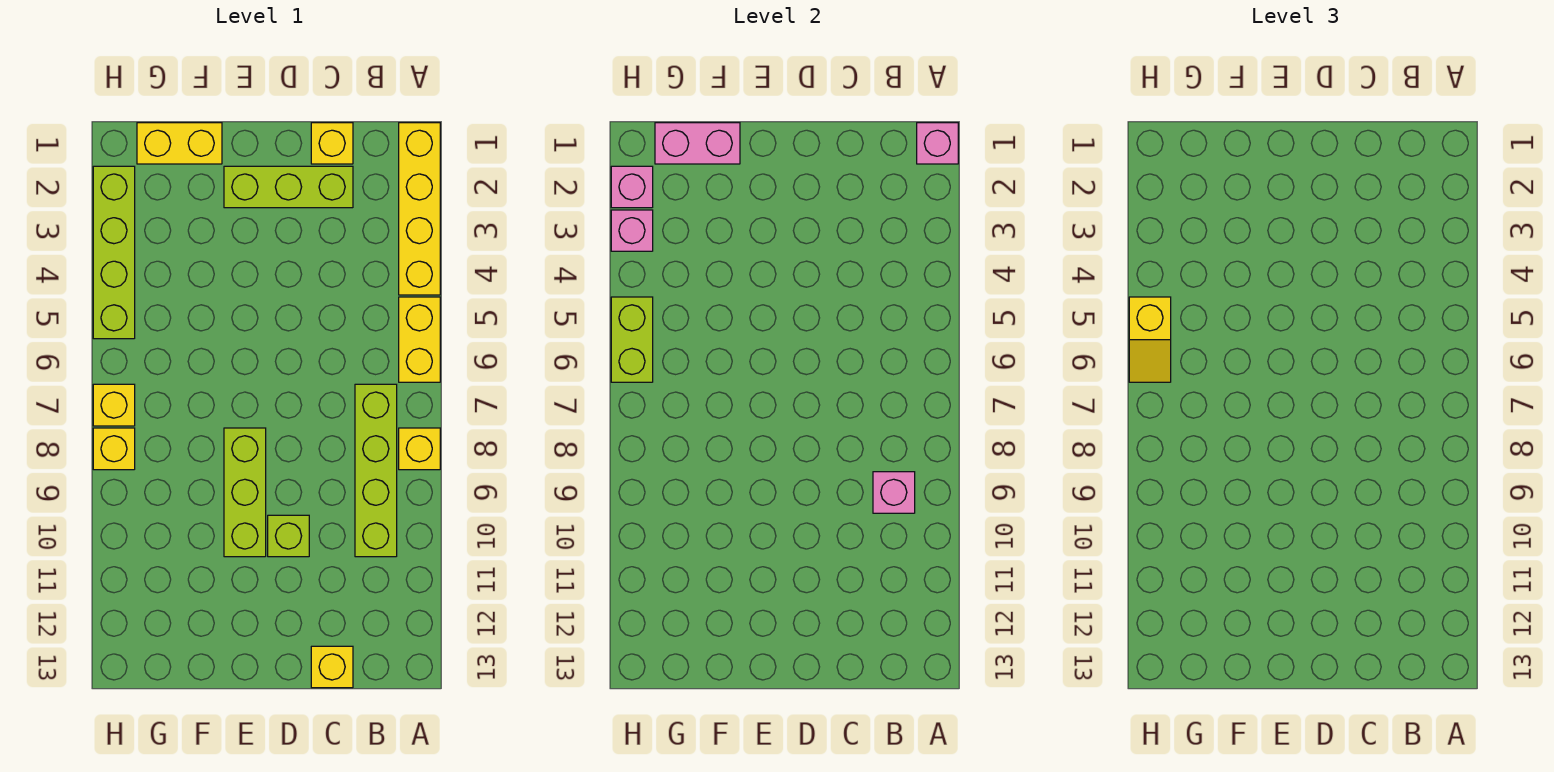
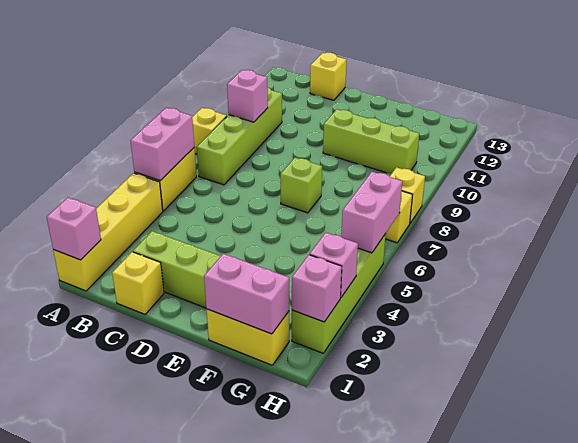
none -> pink 1x2 brick [130,108,194,181]
lime 1x1 brick [268,515,309,557] -> lime 1x1 brick moved to [280,158,322,213]
lime 1x3 brick [224,428,266,557] -> lime 1x3 brick turned to [323,109,419,174]
lime 1x2 brick [611,297,653,382] -> pink 1x2 brick [341,172,402,253]
yellow 1x2 slope [1129,297,1171,382] -> none

